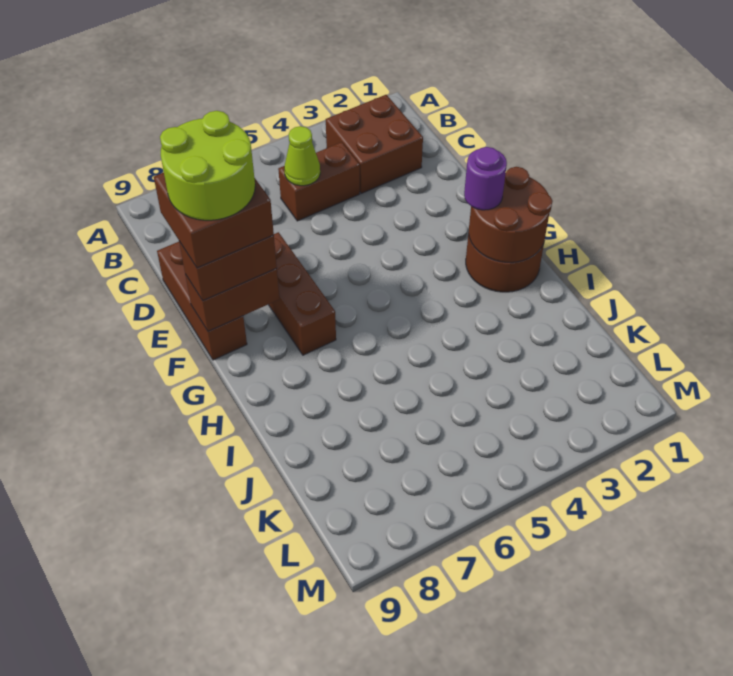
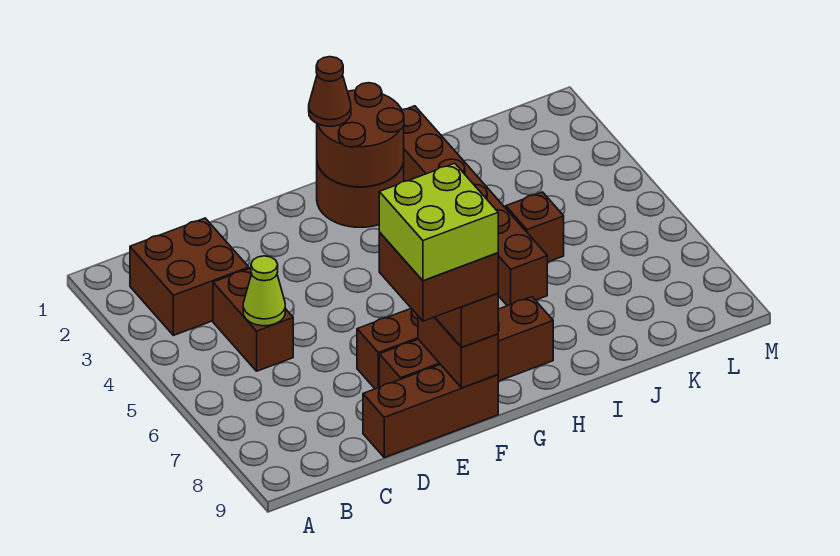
none -> brown 1x4 brick [379,297,553,387]
lime 2x2 round brick [160,111,255,220] -> lime 2x2 brick [379,163,498,281]
none -> brown 1x1 cone [309,57,351,126]
purple 1x1 round brick [464,147,507,210] -> none
none -> brown 1x6 brick [402,106,547,306]
none -> brown 1x1 brick [506,192,564,262]

